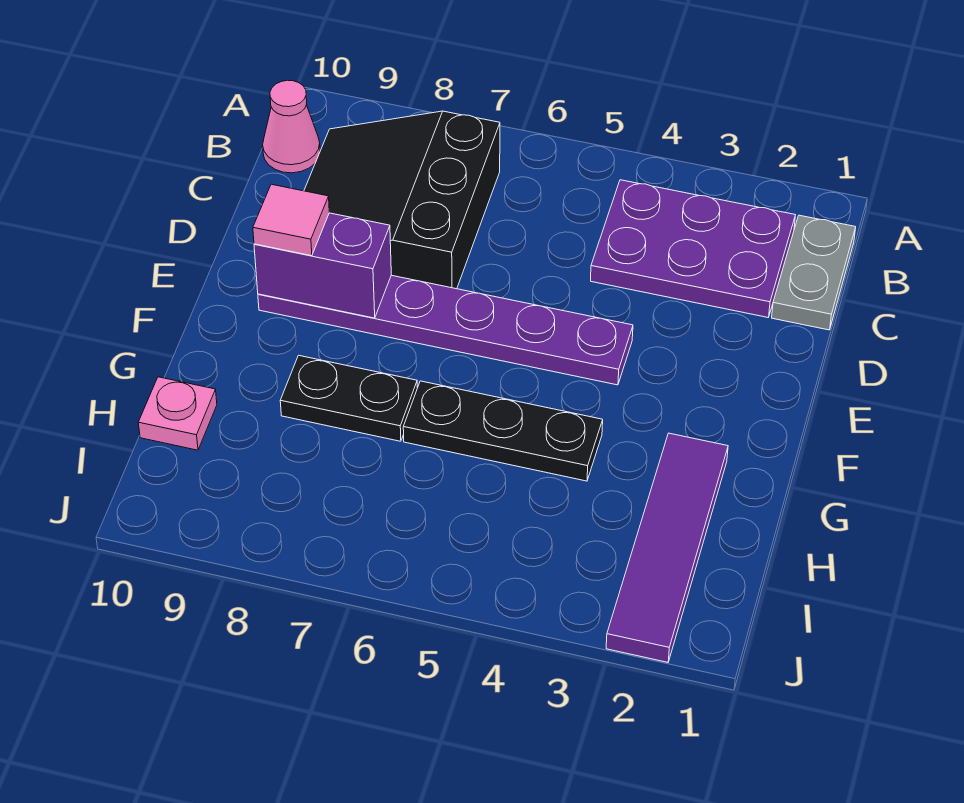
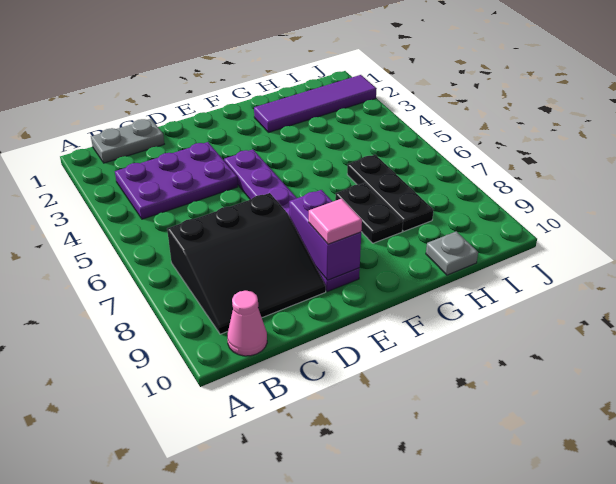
purple 2x3 plate [591,180,795,317] -> purple 2x3 plate turned to [115,142,238,219]
black 1x3 plate [403,381,603,481] -> black 1x3 plate moved to [347,155,433,231]
pink 1x1 plate [138,377,217,450] -> grey 1x1 plate [426,231,478,275]

